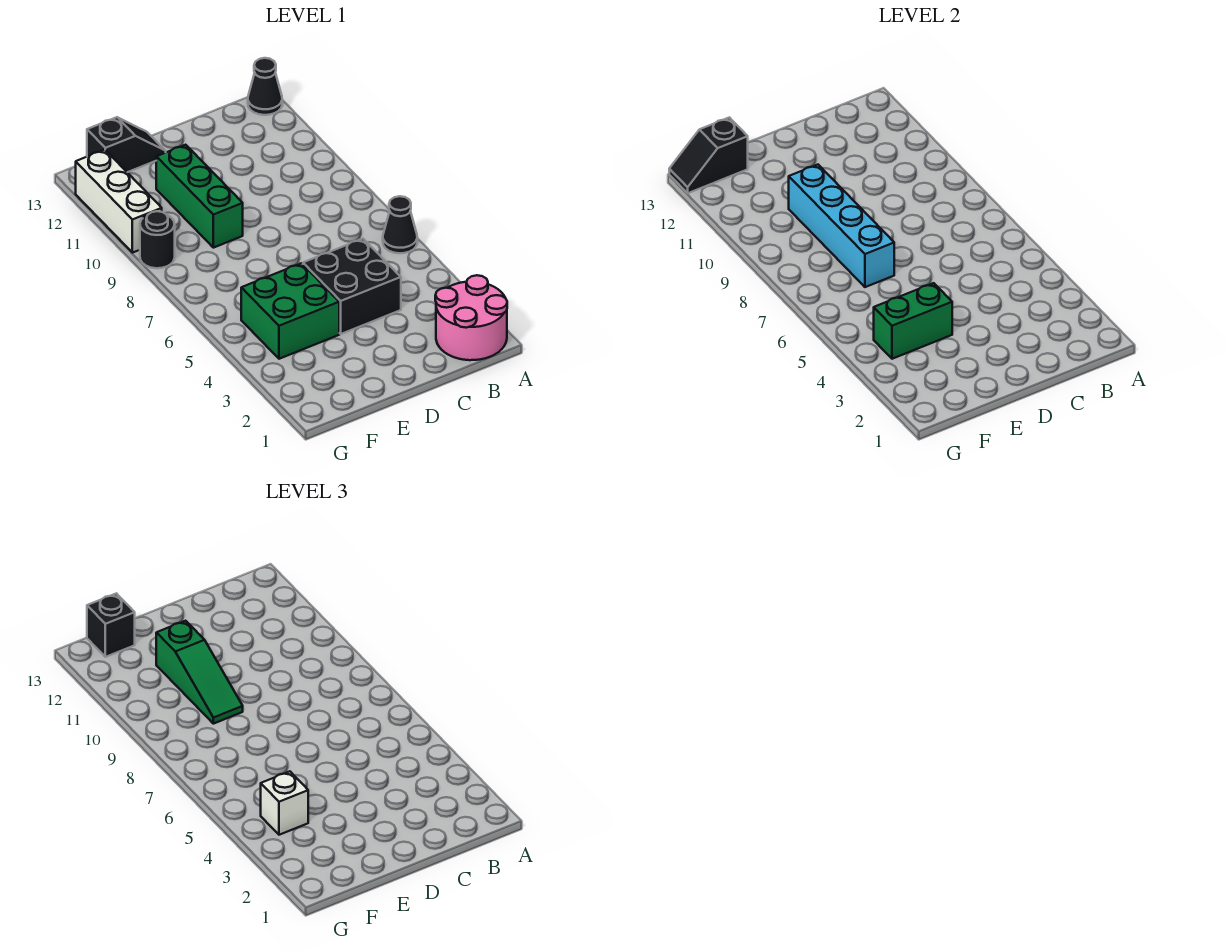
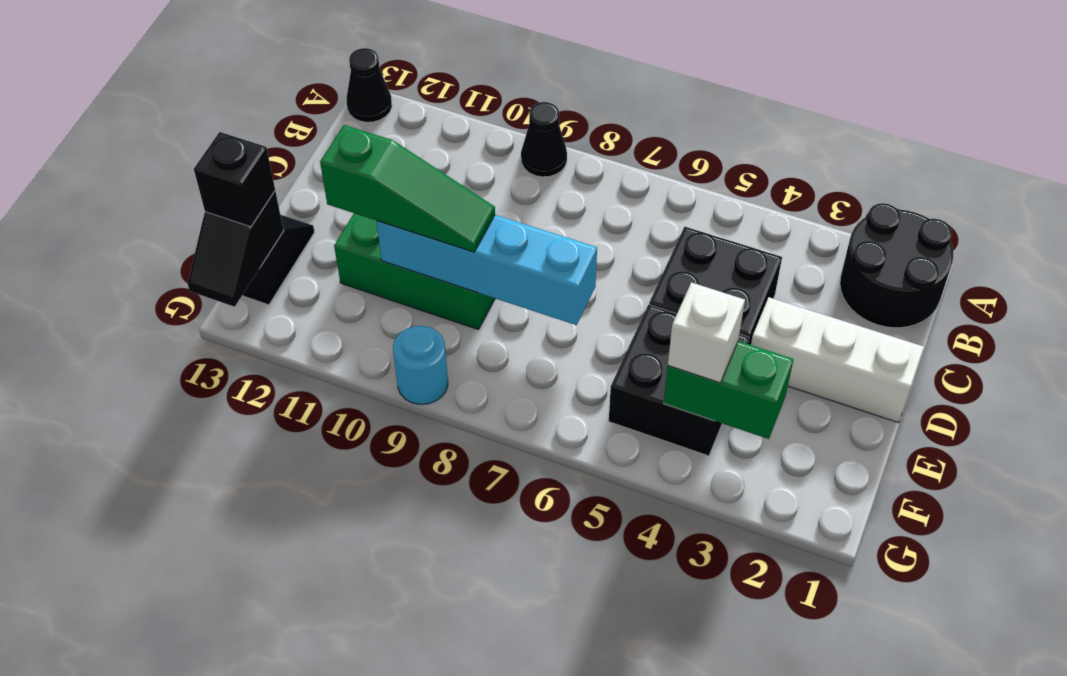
pink 2x2 round brick [435,275,507,360] -> black 2x2 round brick [840,203,953,328]
black 1x1 cone [383,196,417,253] -> black 1x1 cone moved to [521,102,567,177]
green 2x2 brick [241,263,339,359] -> black 2x2 brick [609,305,749,456]
green 1x2 brick [874,283,952,359] -> green 1x2 brick turned to [664,341,794,439]
black 1x1 round brick [140,211,175,268] -> cyan 1x1 round brick [393,326,448,404]
white 1x3 brick [76,150,162,253] -> white 1x3 brick moved to [751,297,924,423]

